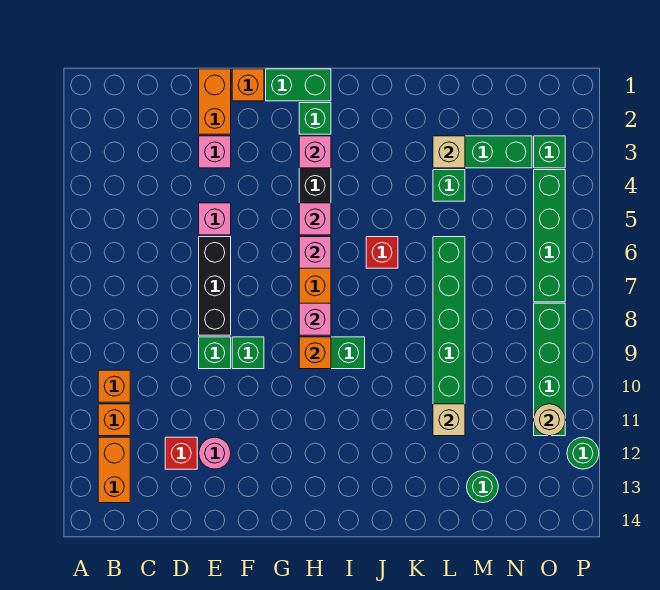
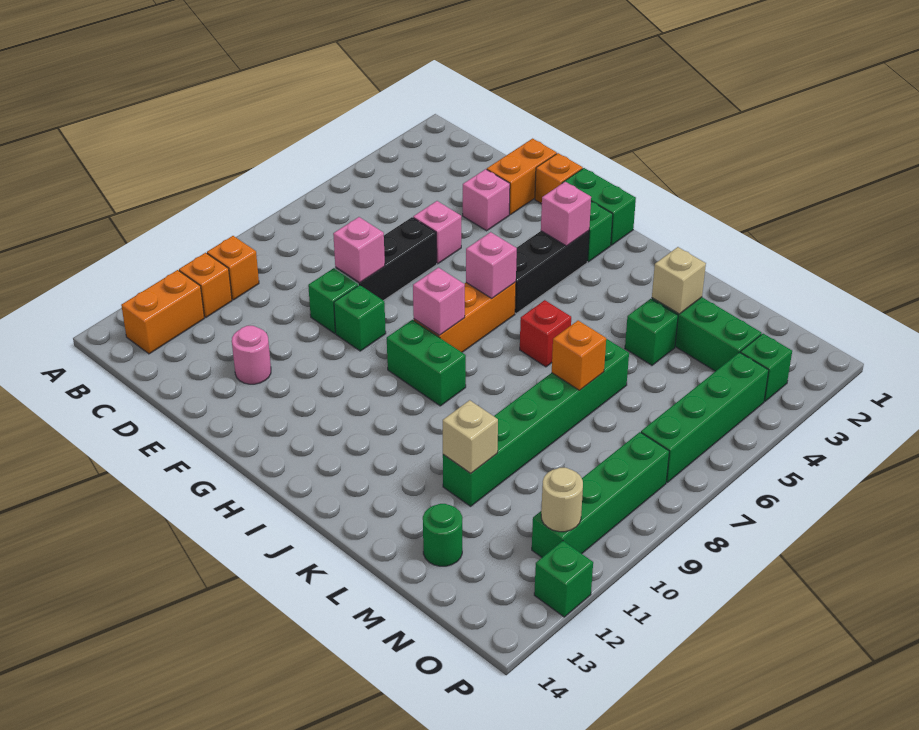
red 1x1 brick [165,437,197,469] -> none
pink 1x1 brick [299,203,331,235] -> pink 1x1 brick moved to [333,217,385,283]
orange 1x1 brick [299,337,331,369] -> orange 1x1 brick moved to [552,321,606,390]
green 1x1 round brick [567,437,599,469] -> green 1x1 brick [534,541,593,617]

